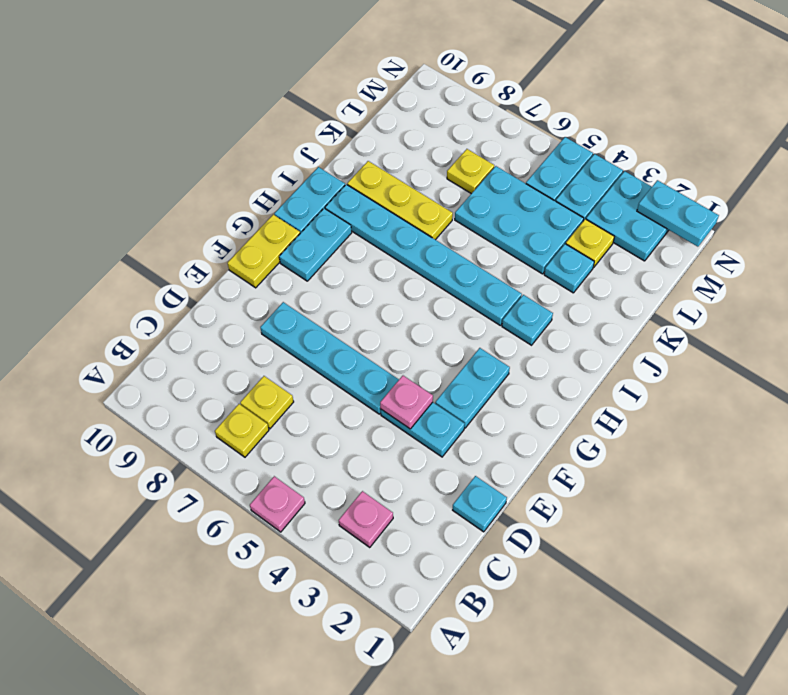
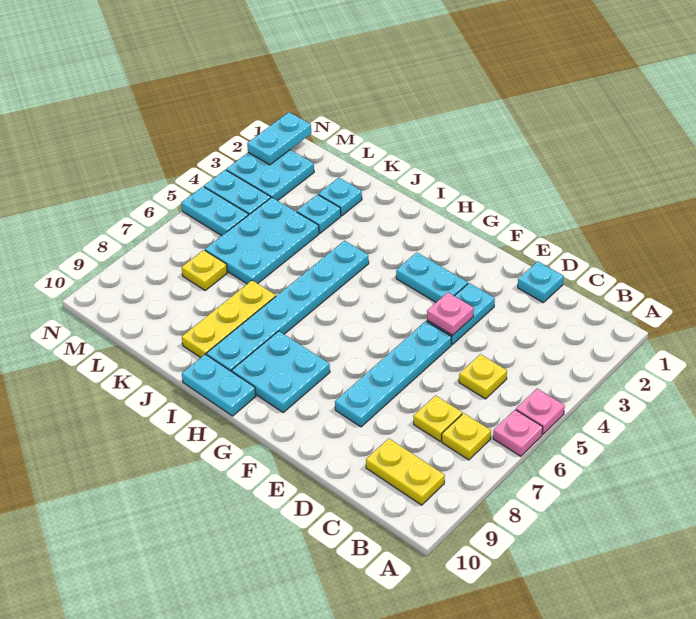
pink 1x1 plate [339,491,393,547] -> pink 1x1 plate moved to [493,410,543,456]
yellow 1x2 plate [228,215,300,288] -> yellow 1x2 plate moved to [366,438,445,505]
cyan 1x2 plate [279,208,352,281] -> cyan 2x2 plate [232,331,330,412]
cyan 1x1 plate [502,295,553,345] -> cyan 1x1 plate moved to [318,178,362,216]
yellow 1x1 plate [566,219,614,267] -> yellow 1x1 plate moved to [459,354,507,399]

